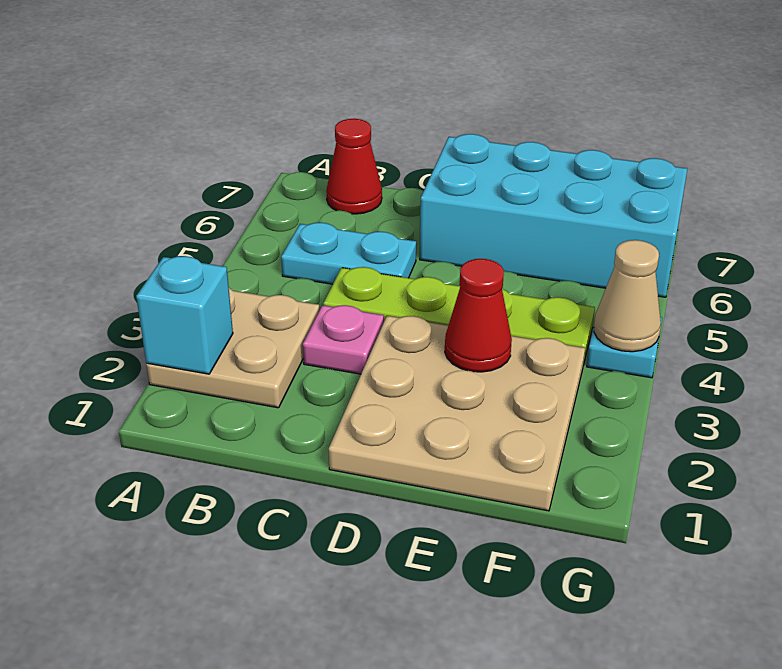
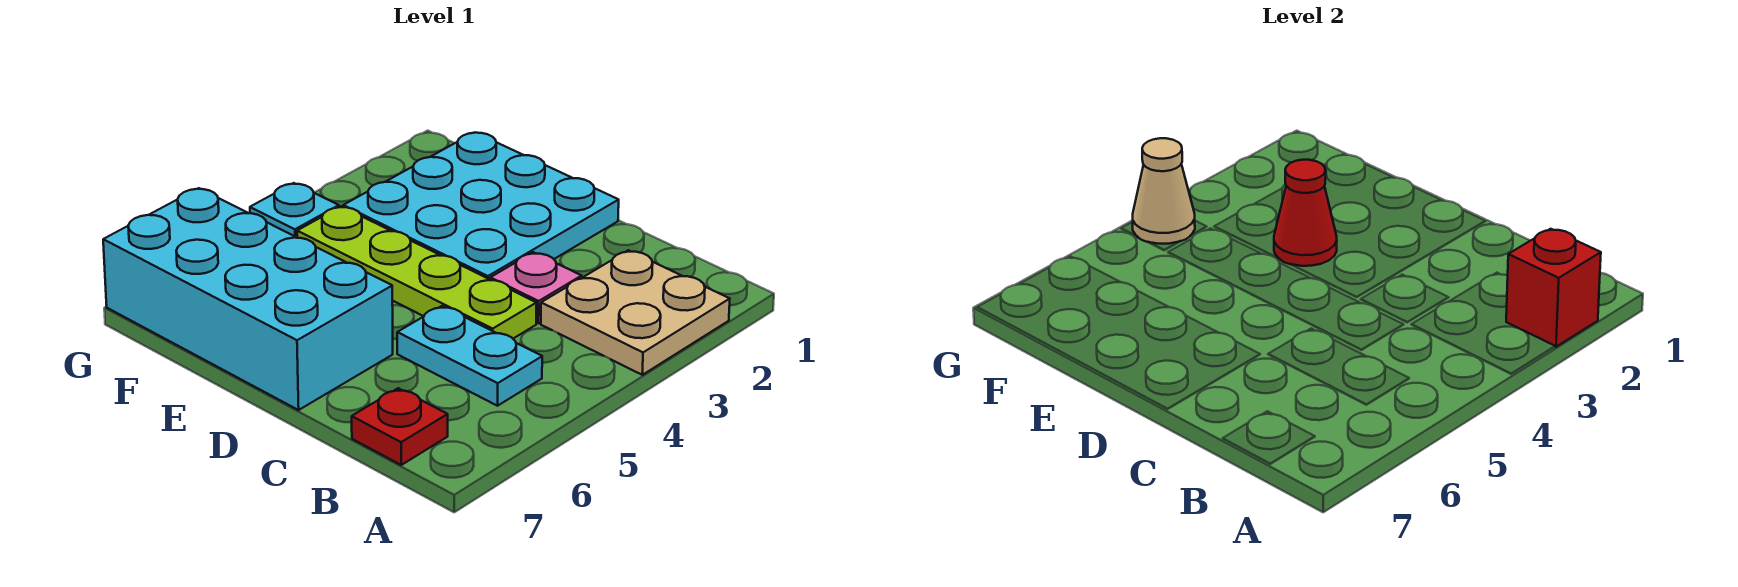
cyan 1x1 brick [136,256,233,374] -> red 1x1 brick [1506,229,1601,347]
red 1x1 cone [326,119,382,214] -> red 1x1 plate [352,388,448,465]
tan 3x3 plate [329,316,585,511] -> cyan 3x3 plate [343,133,619,279]

